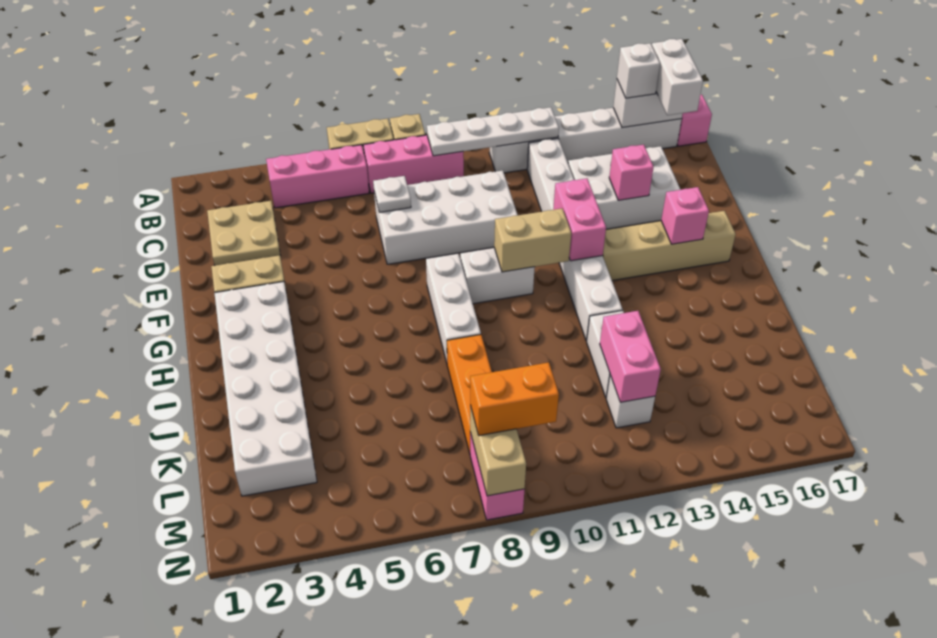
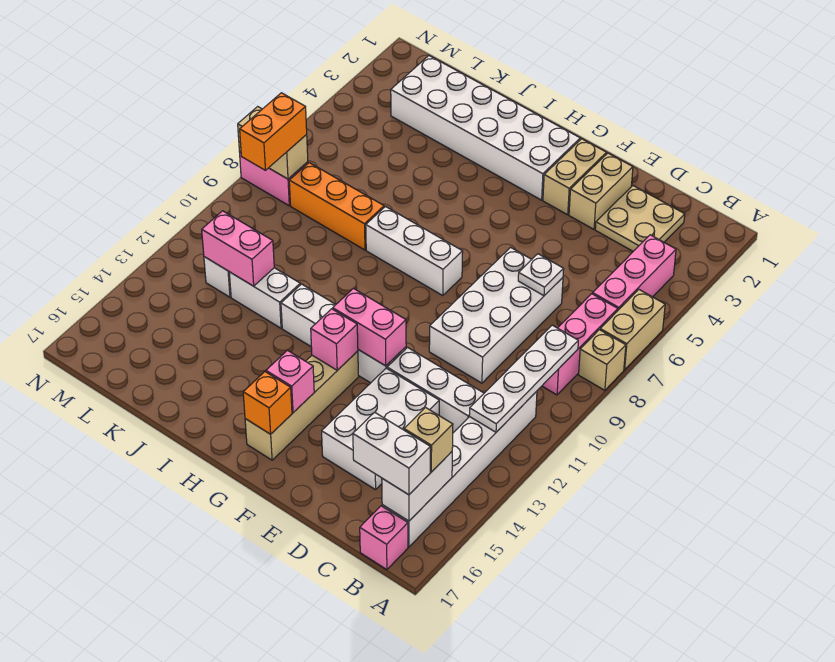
white 1x1 brick [617,43,660,98] -> tan 1x1 brick [404,408,453,472]
pink 1x1 brick [609,145,654,200] -> pink 1x1 brick moved to [311,309,358,370]
white 1x2 brick [460,248,535,304] -> none
tan 1x2 brick [494,209,571,272] -> tan 1x2 brick moved to [569,153,633,229]
none -> orange 1x1 brick [243,372,292,434]

